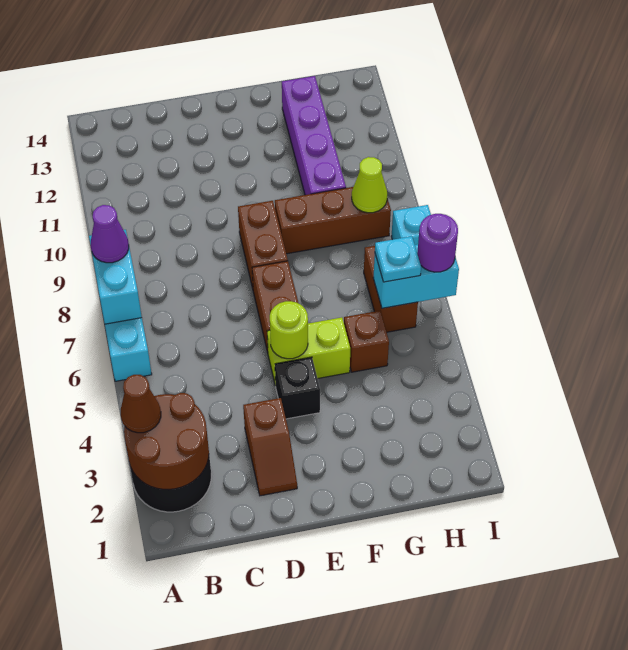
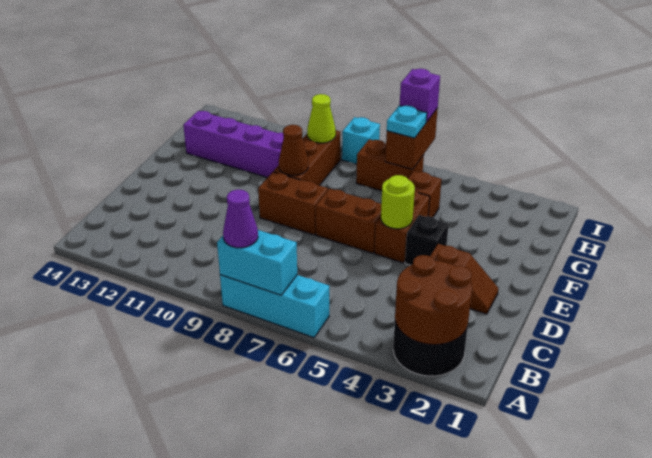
brown 1x1 cone [121,375,161,433] -> brown 1x1 cone moved to [279,125,308,175]
lime 1x2 brick [267,317,350,386] -> brown 1x2 brick [375,191,430,263]
cyan 1x2 brick [373,244,459,308] -> brown 1x2 brick [385,108,438,169]
purple 1x1 round brick [417,214,458,272] -> purple 1x1 brick [400,69,440,122]

